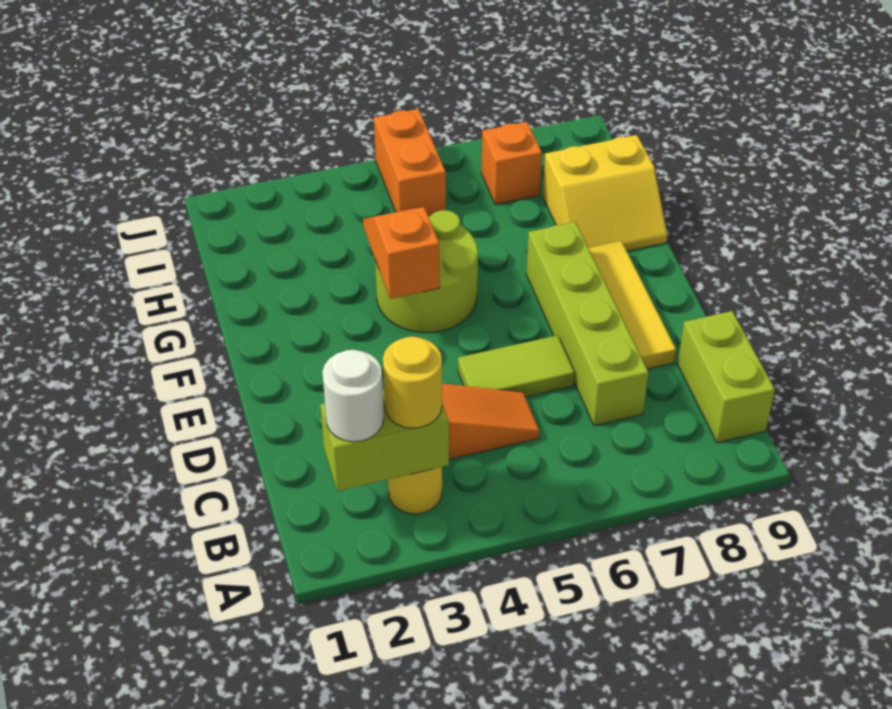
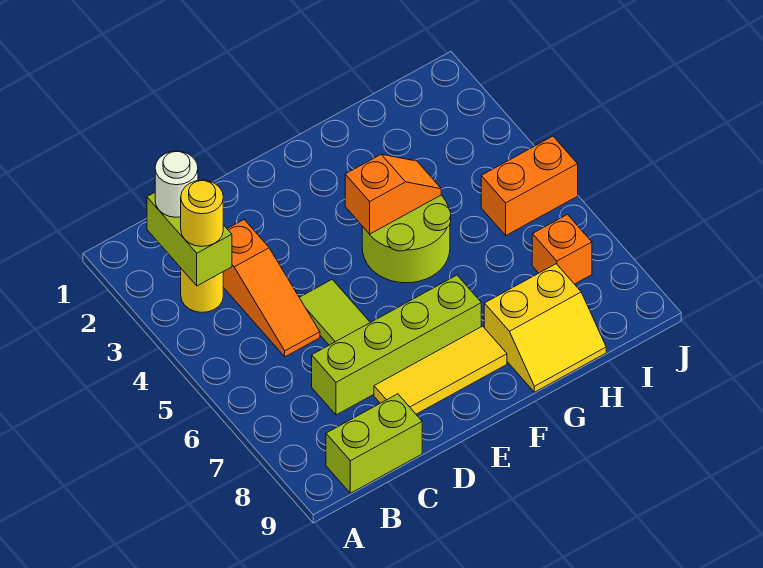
yellow 2x2 slope [543,135,667,251] -> yellow 2x2 slope turned to [484,264,606,392]

